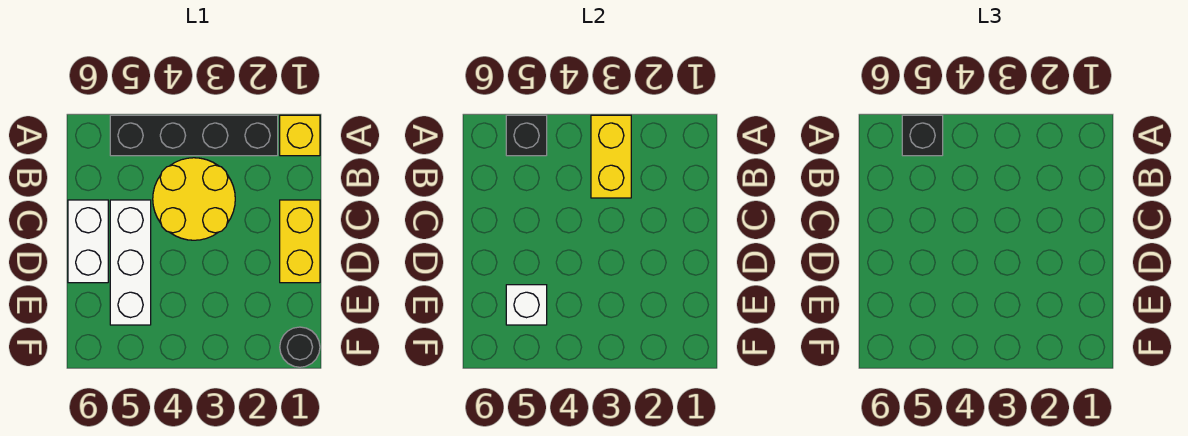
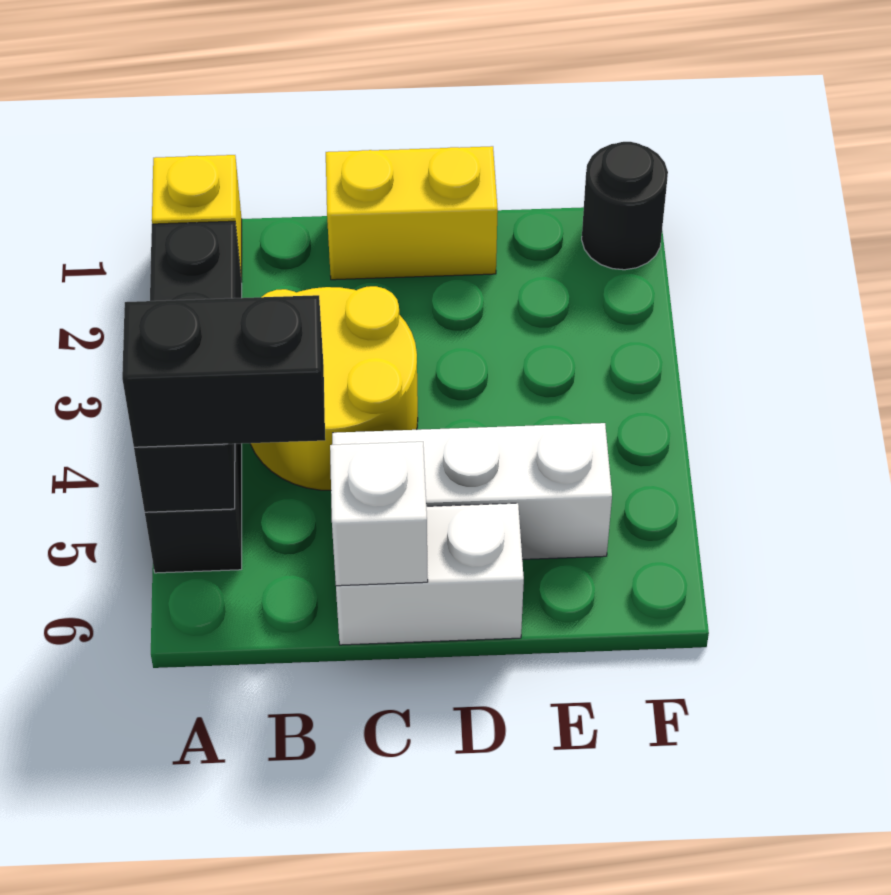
yellow 1x2 brick [591,115,631,198] -> none
black 1x1 brick [902,115,943,156] -> black 1x2 brick [122,295,325,447]
white 1x1 brick [506,285,547,325] -> white 1x1 brick moved to [330,442,428,586]

